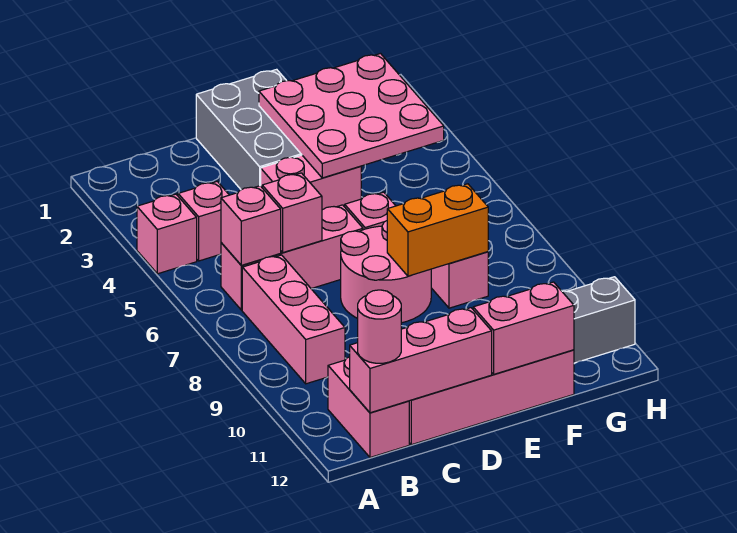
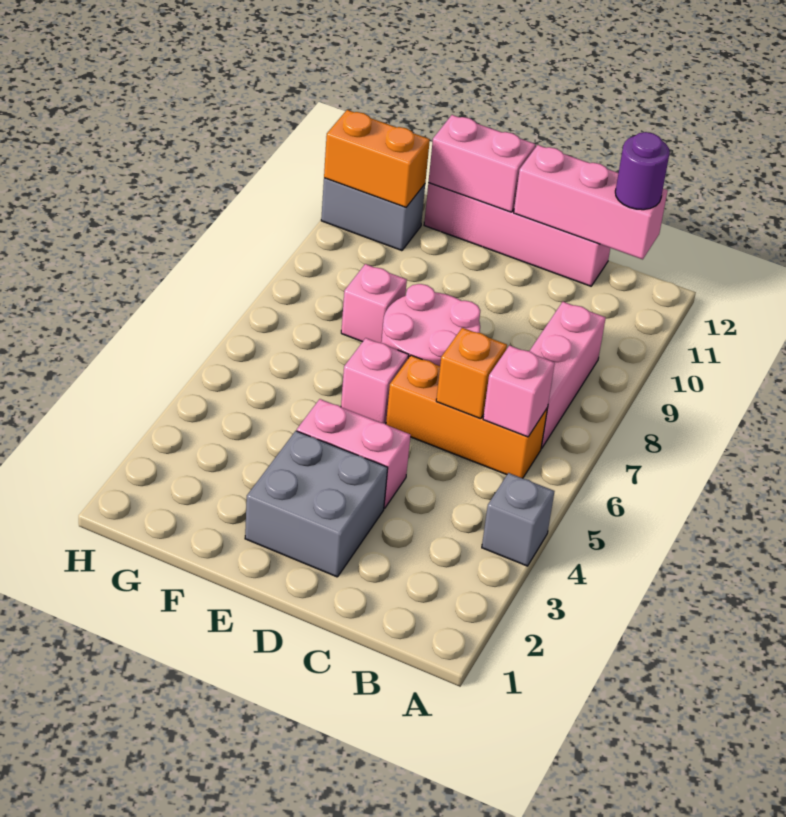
pink 1x1 brick [137,194,197,274] -> grey 1x1 brick [482,473,554,566]
pink 1x1 brick [178,181,229,261] -> none
pink 1x3 brick [221,205,363,310] -> orange 1x3 brick [386,355,547,478]
pink 1x2 brick [328,357,409,457] -> none
pink 1x1 round brick [358,290,401,363] -> purple 1x1 round brick [615,132,670,210]
pink 1x1 brick [262,173,322,252] -> orange 1x1 brick [436,328,507,419]
grey 2x3 brick [196,69,302,190] -> grey 2x2 brick [245,431,388,577]
pink 3x3 plate [259,54,444,178] -> none
orange 1x2 brick [387,184,488,276] -> orange 1x2 brick moved to [324,110,430,207]

